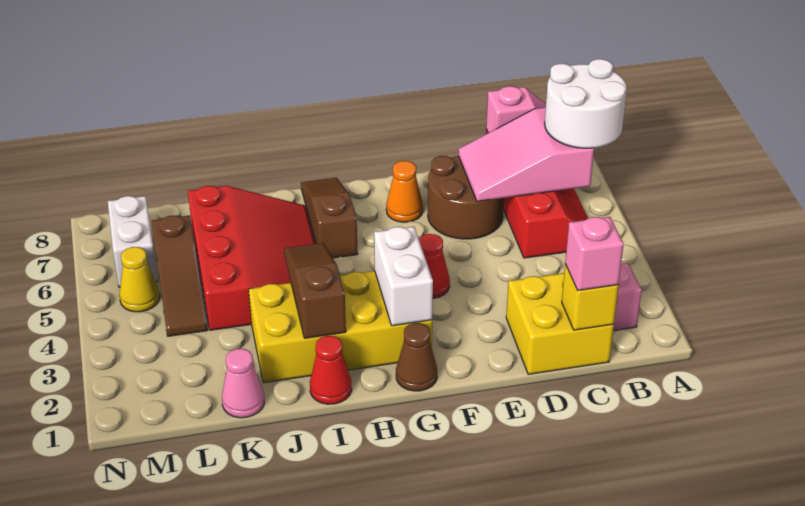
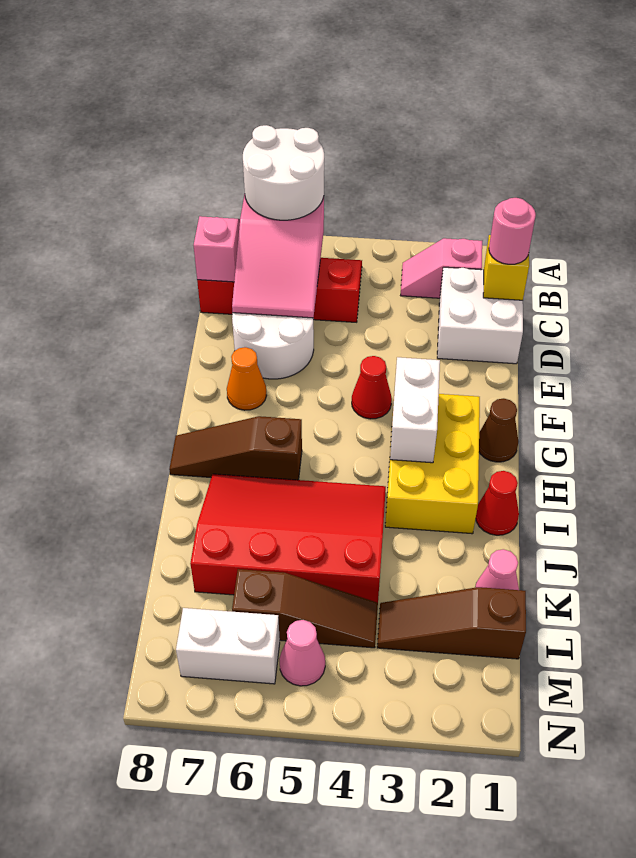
yellow 2x2 brick [506,273,614,374] -> white 2x2 brick [437,267,523,364]
pink 1x1 brick [565,217,624,290] -> pink 1x1 round brick [489,198,536,264]
brown 2x2 round brick [428,156,504,239] -> white 2x2 round brick [232,313,314,379]
yellow 2x4 brick [249,271,432,383] -> yellow 2x3 brick [385,394,480,534]
white 1x2 brick [374,227,433,326] -> white 1x2 brick turned to [390,357,440,463]
brown 1x3 slope [284,243,346,338] -> brown 1x3 slope moved to [377,587,526,659]
yellow 1x1 cone [119,247,160,312] -> pink 1x1 cone [279,620,325,686]

